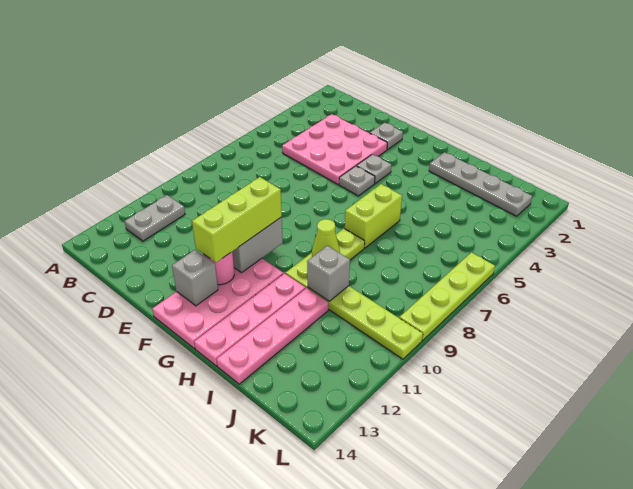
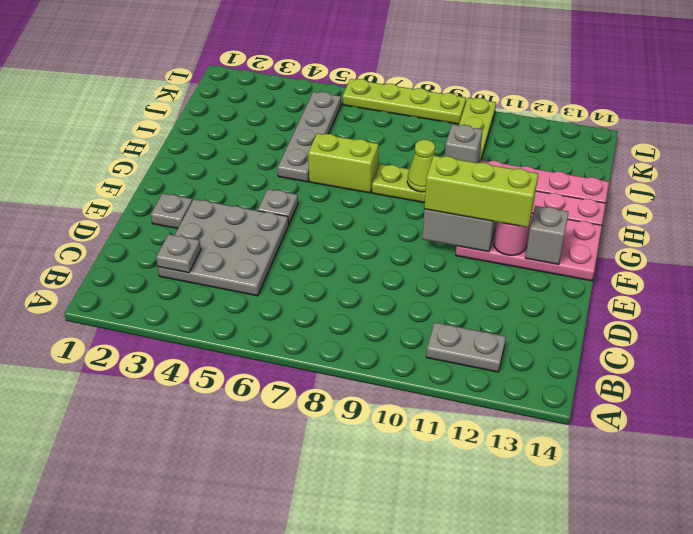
pink 3x3 plate [282,114,387,184] -> grey 3x3 plate [158,199,288,296]
grey 1x1 plate [357,154,391,183] -> grey 1x1 plate moved to [156,234,201,273]
grey 1x4 plate [429,152,532,216] -> grey 1x4 plate moved to [278,92,341,182]

